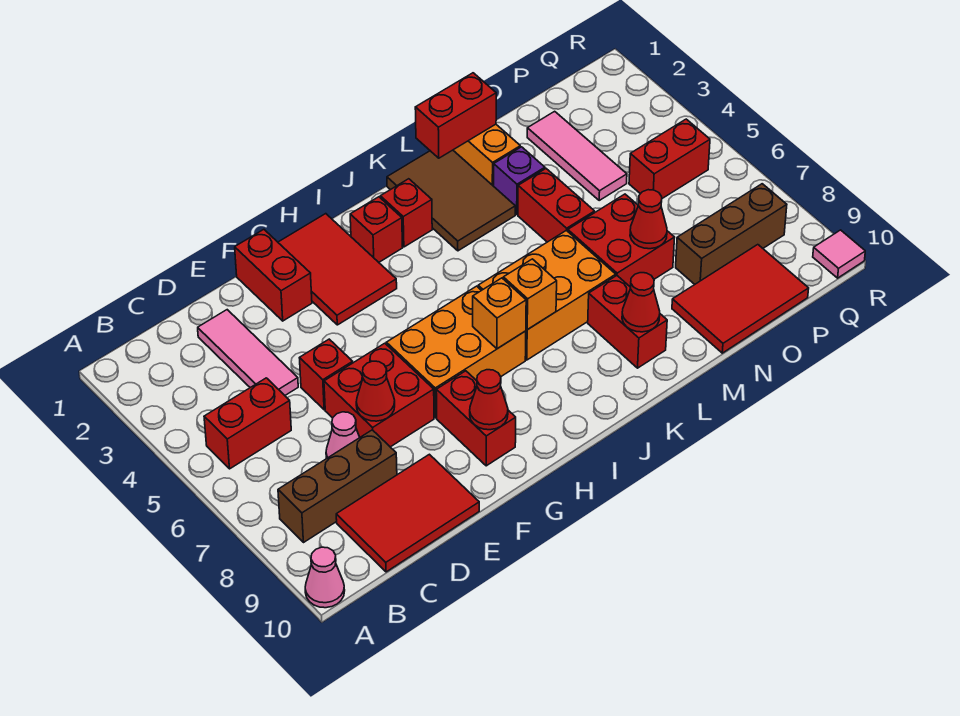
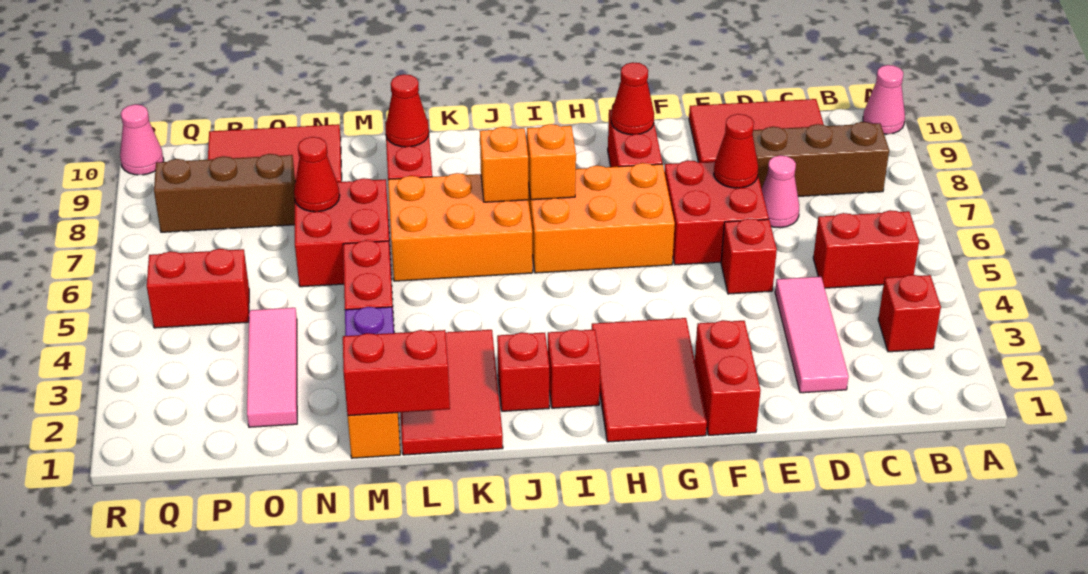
none -> red 1x1 brick [878,275,941,352]
brown 2x3 tile [387,150,515,251] -> red 2x3 tile [400,330,503,455]
pink 1x1 tile [813,230,865,278] -> pink 1x1 cone [120,104,164,175]

